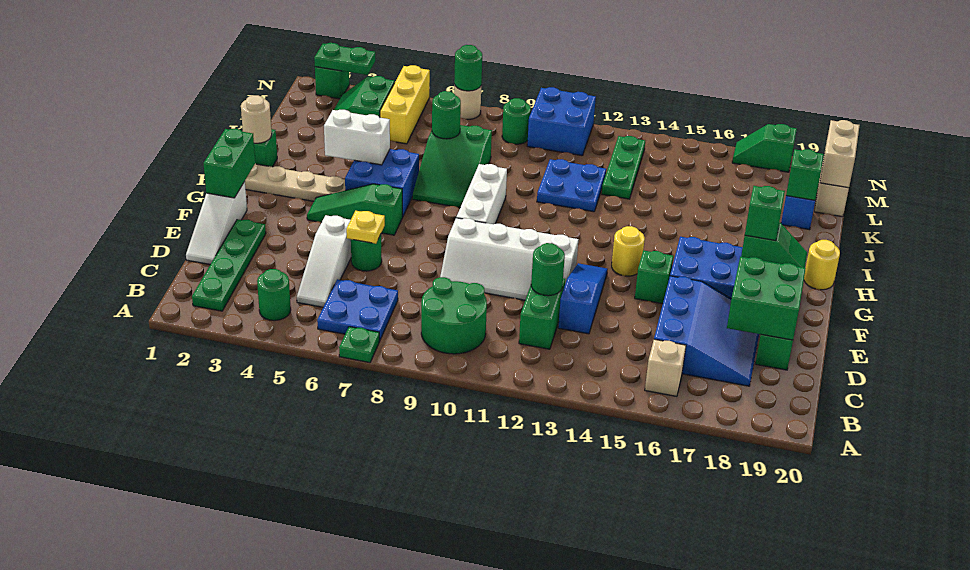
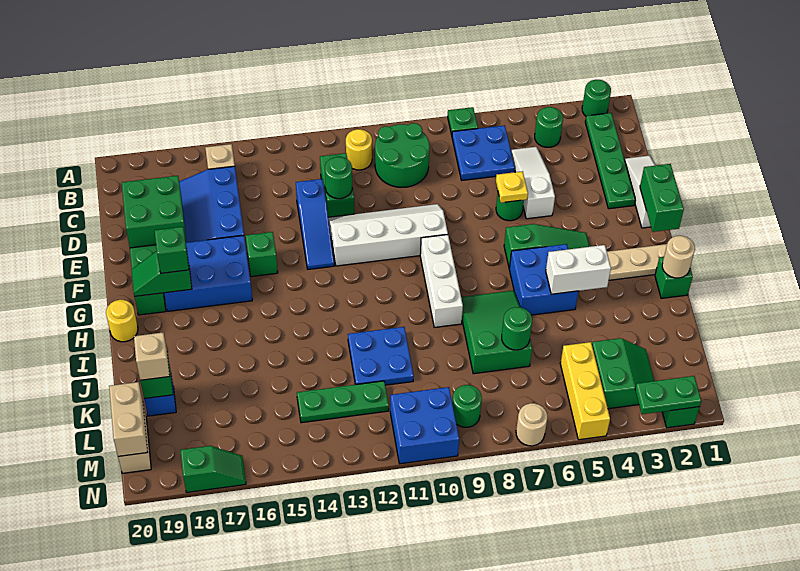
yellow 1x1 round brick [612,226,645,276] -> yellow 1x1 round brick moved to [346,129,372,170]
green 1x3 plate [602,136,645,199] -> green 1x3 plate turned to [297,381,389,423]
none -> tan 1x1 brick [134,333,170,380]
green 1x1 round brick [454,45,482,91] -> green 1x1 round brick moved to [582,80,611,116]

